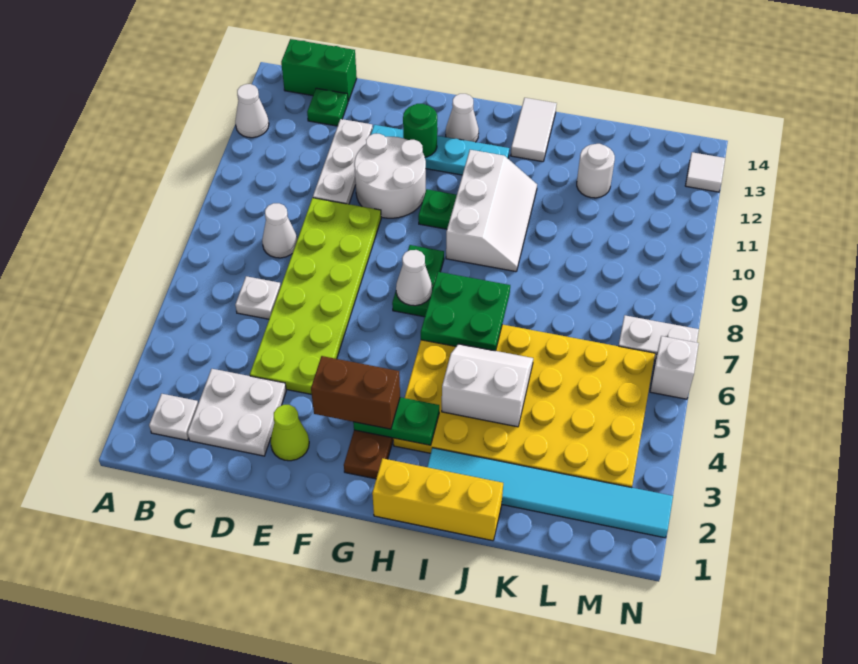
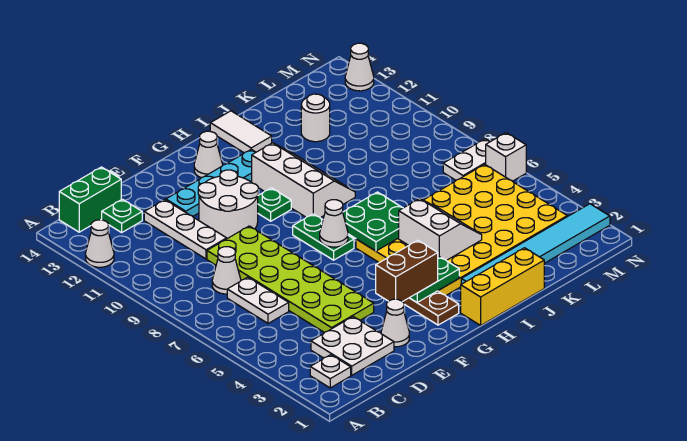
white 1x1 plate [235,276,281,319] -> white 1x2 plate [227,277,289,323]
lime 1x1 cone [270,405,309,461] -> white 1x1 cone [381,299,409,347]
green 1x1 round brick [403,104,437,157] -> none
white 2x2 slope [442,344,533,427] -> white 2x2 slope turned to [399,198,482,260]
white 1x1 tile [685,152,725,192] -> white 1x1 cone [345,43,374,91]

